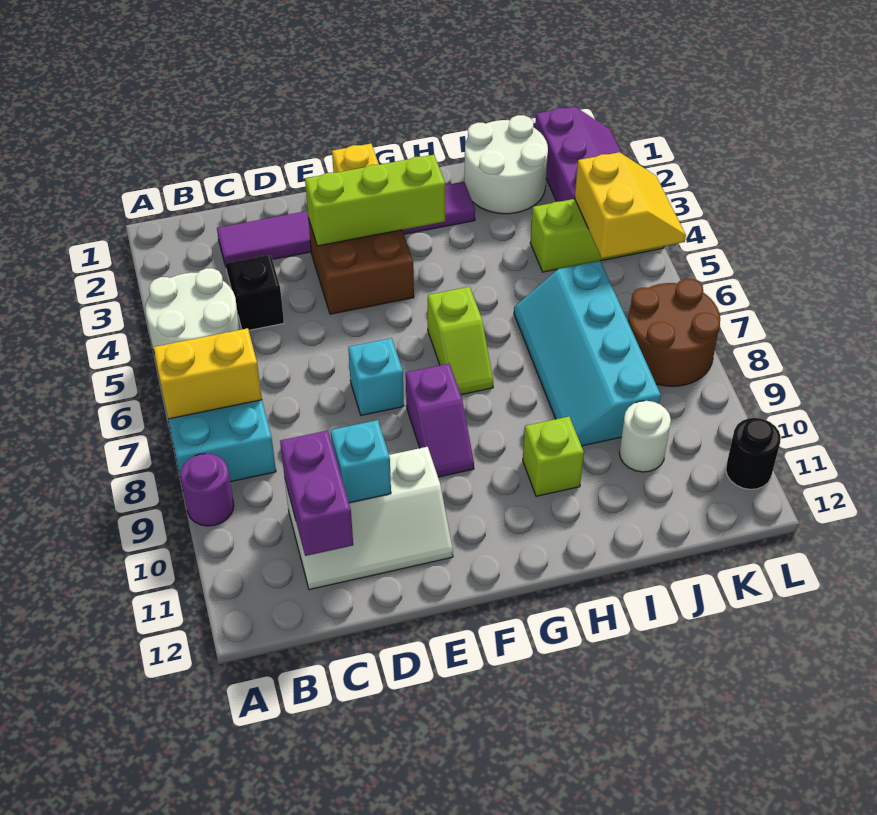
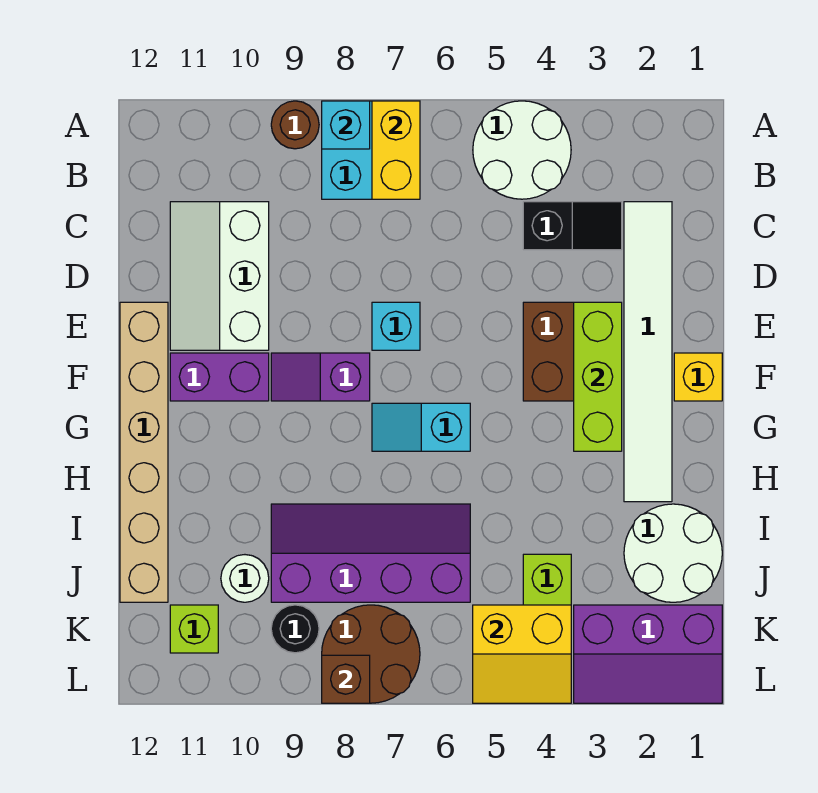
purple 1x1 round brick [181,454,234,526] -> brown 1x1 round brick [271,101,319,149]
purple 1x6 tile [217,182,475,263] -> white 1x6 tile [624,202,672,502]
purple 1x2 brick [280,431,353,556] -> purple 1x2 brick moved to [170,353,269,401]
cyan 1x1 brick [331,420,391,503] -> cyan 1x1 brick moved to [322,101,370,149]
none -> tan 1x6 brick [120,302,168,602]
lime 1x2 slope [428,287,493,395] -> cyan 1x2 slope [372,403,470,451]
lime 1x1 brick [523,417,584,496] -> lime 1x1 brick moved to [170,605,218,653]
cyan 2x4 slope [514,261,661,446] -> purple 2x4 slope [271,504,470,602]
none -> brown 1x1 brick [322,655,370,703]
black 1x1 round brick [726,418,781,489] -> black 1x1 round brick moved to [271,605,319,653]

